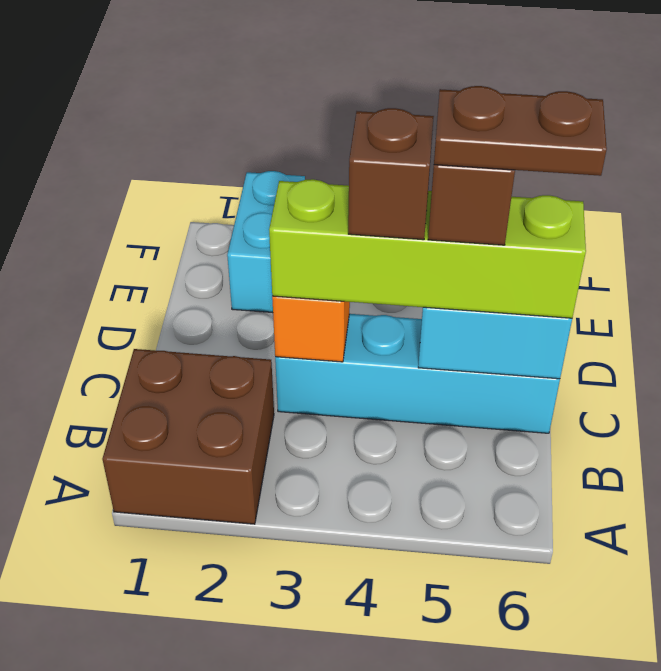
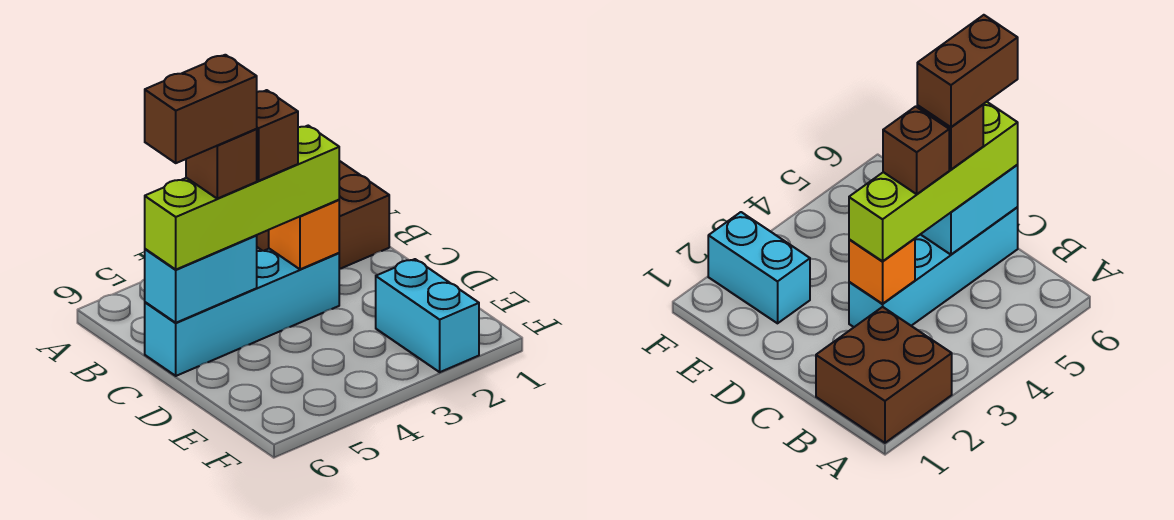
brown 1x2 plate [434,86,607,176] -> brown 1x2 brick [145,55,257,163]

